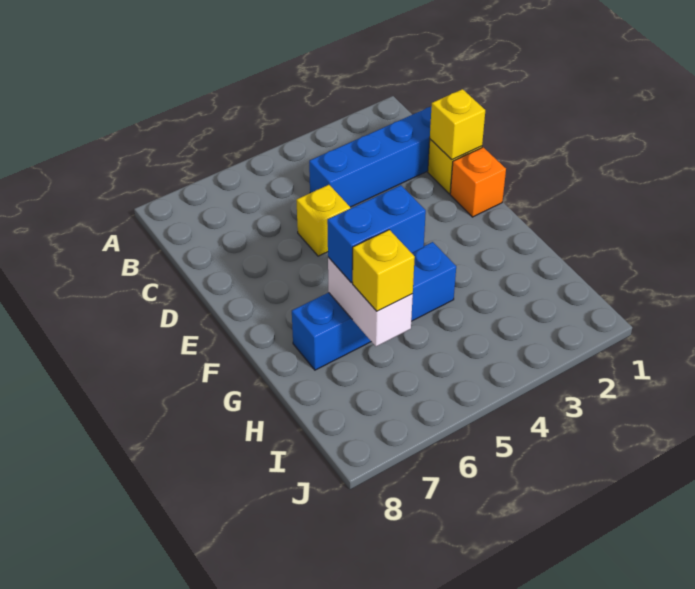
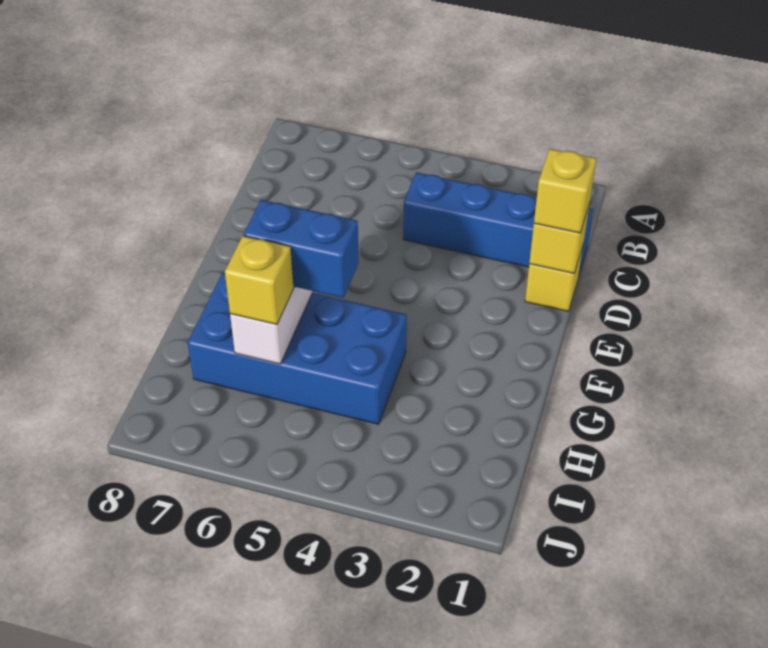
yellow 1x1 brick [296,185,350,256] -> yellow 1x1 brick moved to [534,149,596,233]
orange 1x1 brick [450,147,506,217] -> none
blue 1x4 brick [292,242,456,370] -> blue 2x4 brick [188,273,407,424]

